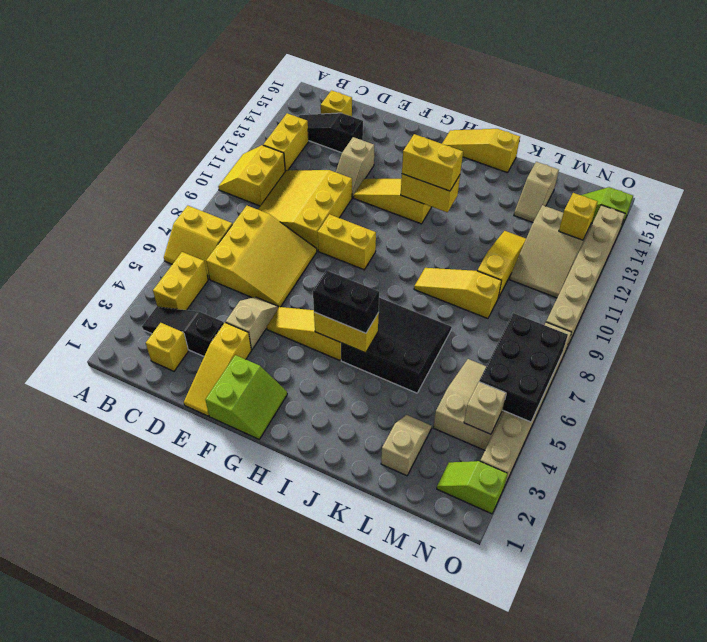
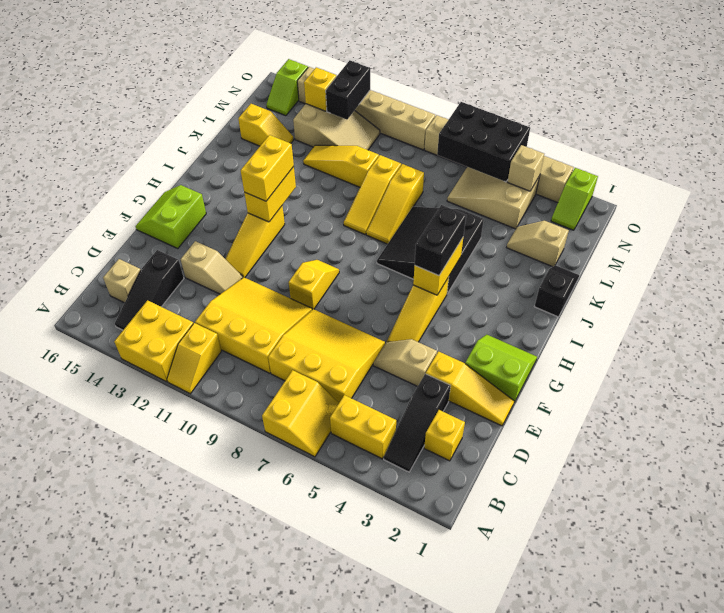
yellow 2x2 slope [218,145,285,206] -> yellow 1x2 slope [167,323,221,394]
yellow 1x2 brick [263,113,309,171] -> yellow 2x2 brick [114,300,193,382]
yellow 3x3 slope [258,170,352,251] -> yellow 3x3 slope turned to [195,277,312,373]
yellow 1x1 brick [321,90,352,116] -> tan 1x1 brick [103,259,141,303]
yellow 1x2 brick [318,214,376,270] -> yellow 1x2 slope [289,260,339,310]
none -> lime 2x2 slope [135,185,206,248]
yellow 1x3 slope [442,129,520,173] -> yellow 1x3 slope moved to [366,164,424,244]
none -> black 1x2 slope [534,265,579,317]
tan 1x2 slope [514,162,559,222] -> yellow 1x2 slope [238,104,294,146]
none -> black 1x2 brick [326,60,370,120]

